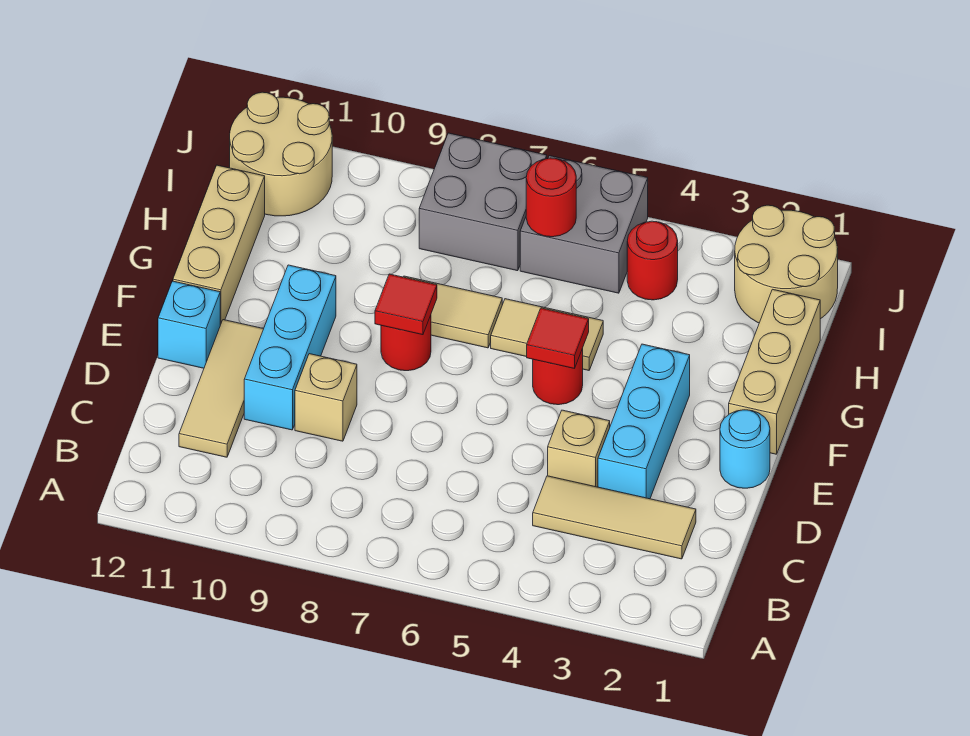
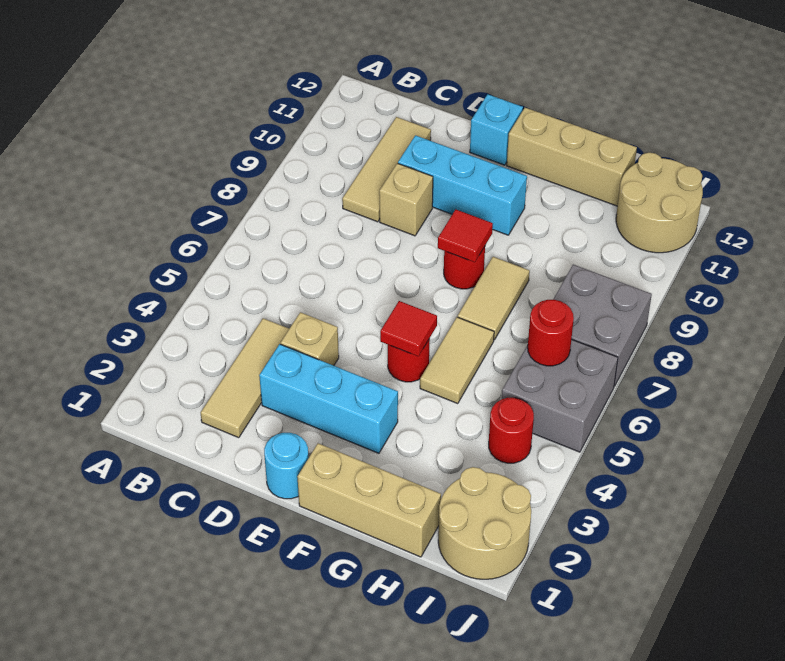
tan 1x3 tile [179,320,263,457] -> tan 1x3 tile turned to [342,117,431,222]

